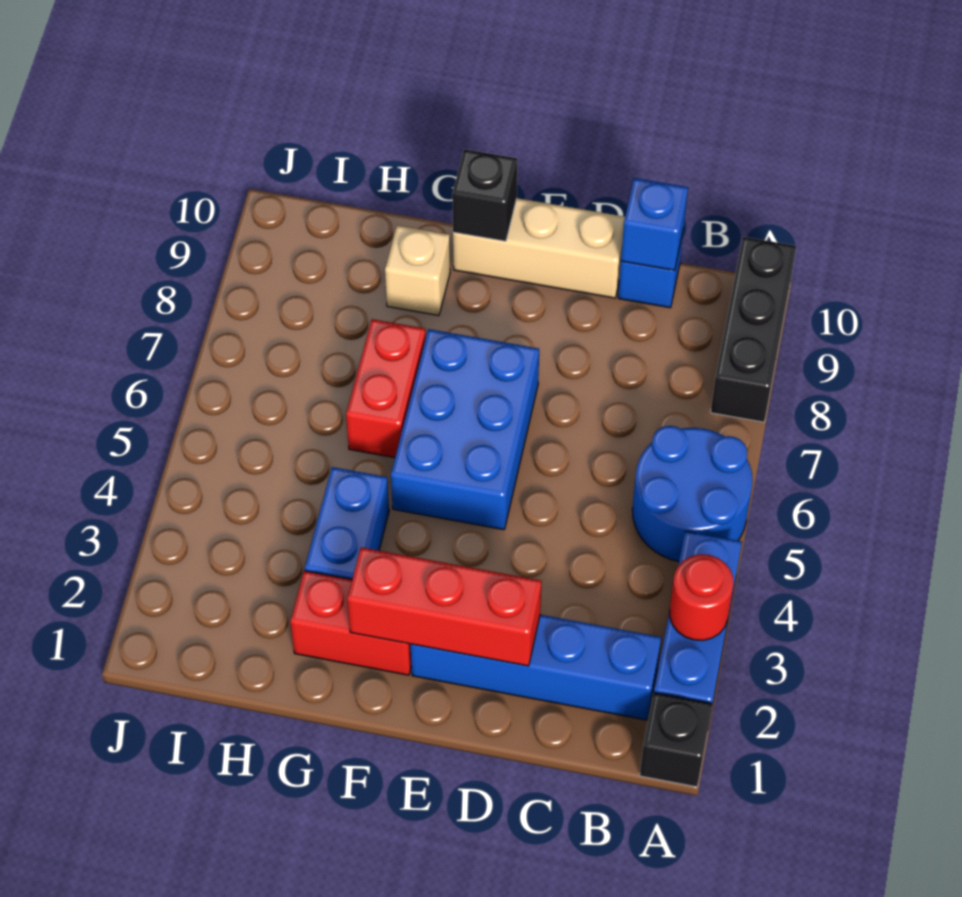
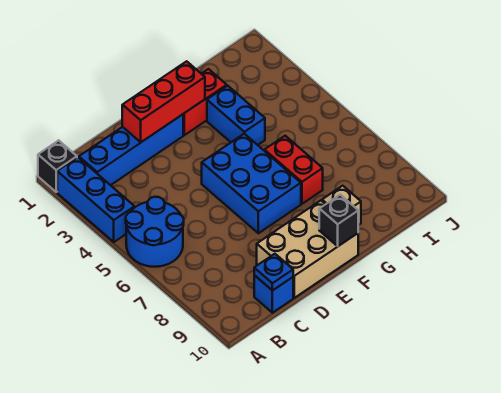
red 1x1 round brick [670,554,733,640] -> none
black 1x3 brick [711,237,796,422] -> none
blue 1x1 brick [621,178,688,270] -> blue 1x1 plate [254,254,293,291]
tan 1x3 brick [453,198,625,298] -> tan 2x3 brick [257,201,358,298]

